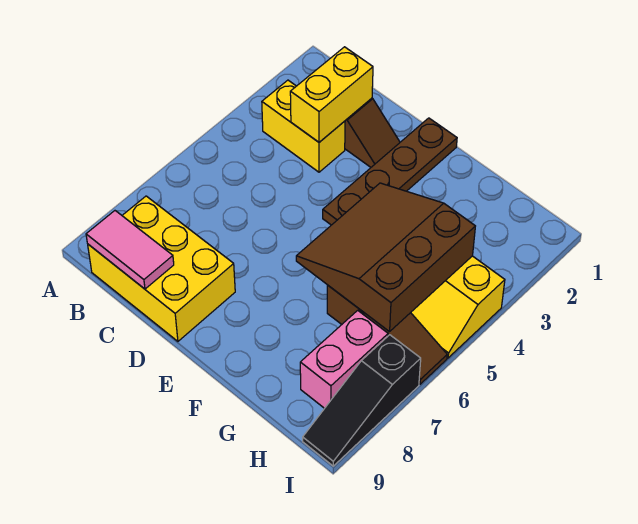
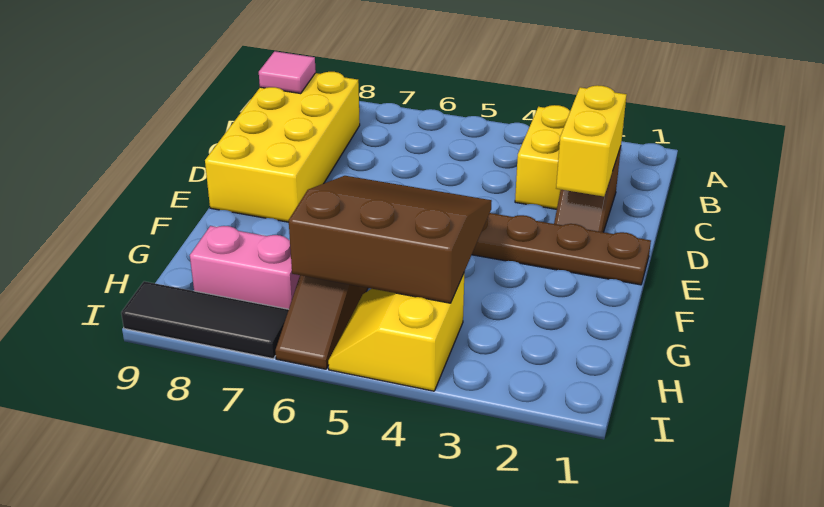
yellow 2x3 brick [88,196,235,341] -> yellow 2x4 brick [205,72,360,222]
pink 1x2 tile [86,211,174,289] -> pink 1x1 tile [259,51,316,94]
yellow 1x2 brick [290,47,373,142] -> yellow 1x2 brick turned to [556,85,627,196]
black 1x3 slope [303,335,421,466] -> black 1x3 tile [121,281,289,359]

